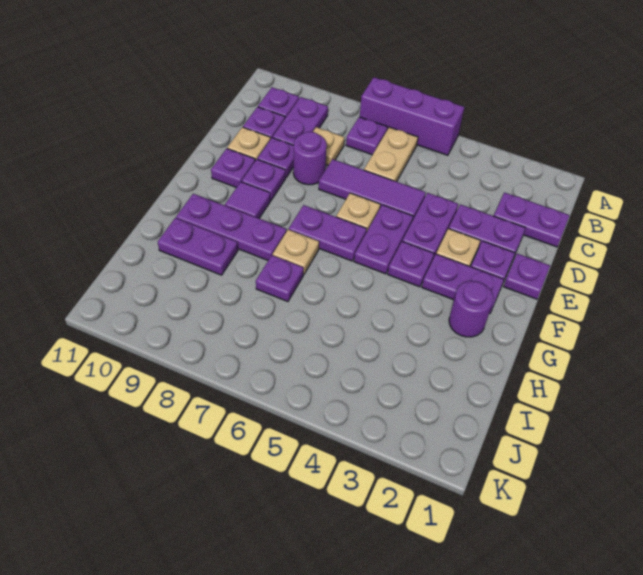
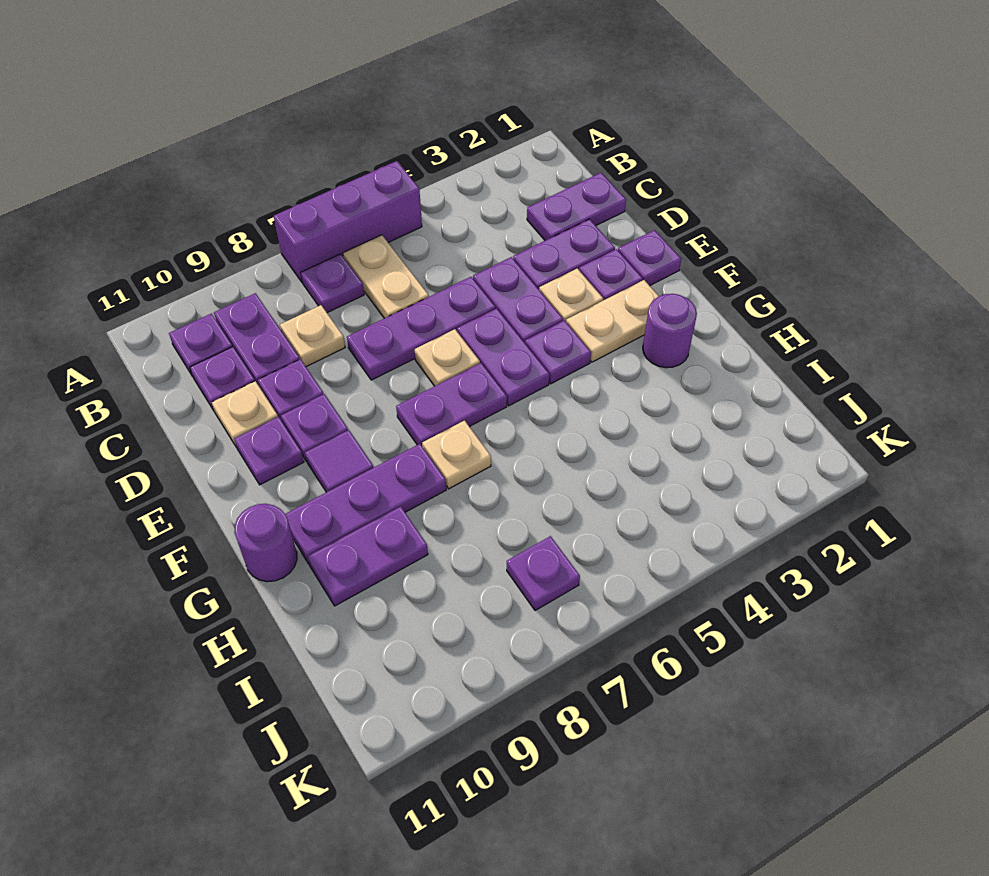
purple 1x3 tile [319,159,426,219] -> purple 1x3 plate [347,277,495,380]
purple 1x1 round brick [293,132,327,185] -> purple 1x1 round brick moved to [234,504,297,582]
purple 1x2 plate [422,254,504,313] -> tan 1x2 plate [566,280,658,362]
purple 1x1 plate [256,255,304,302] -> purple 1x1 plate moved to [507,536,580,611]

